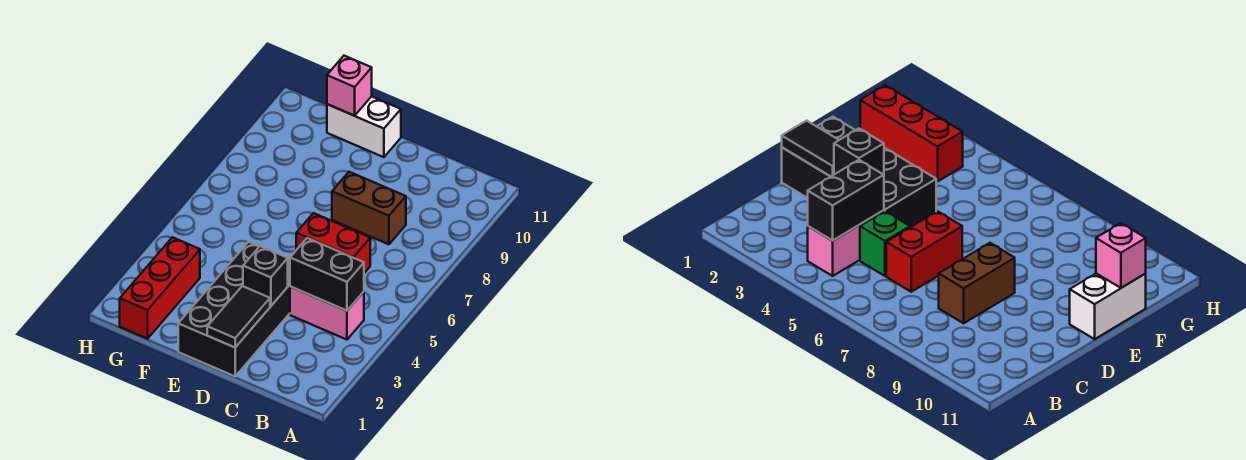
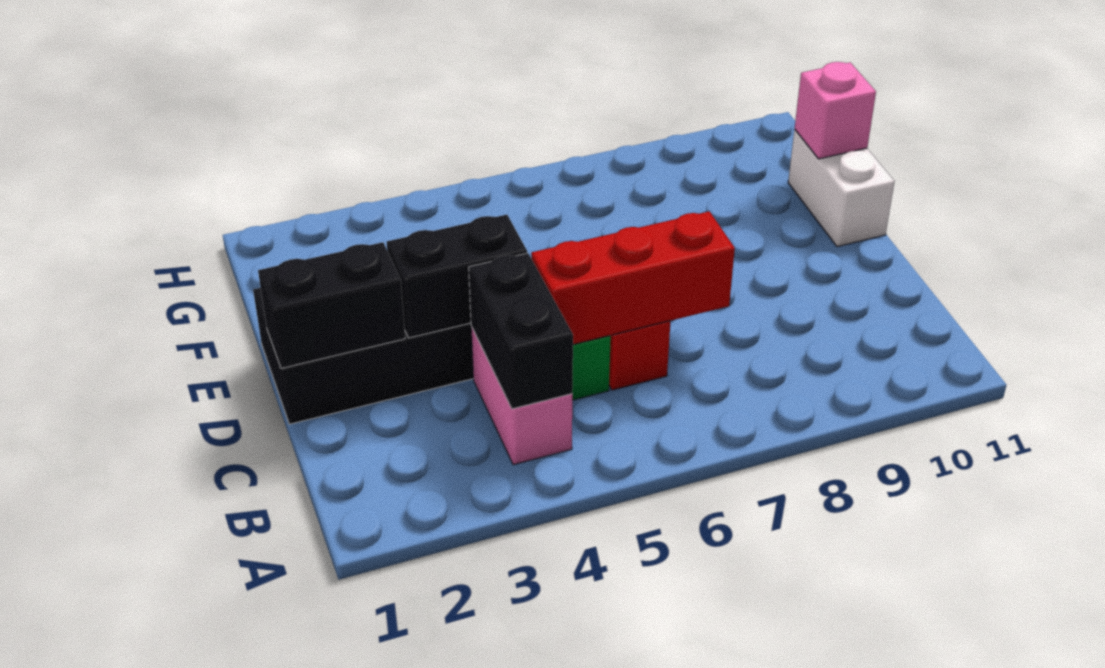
brown 1x2 brick [332,172,406,244] -> none
black 1x2 tile [207,286,270,347] -> black 1x2 brick [258,242,405,368]
black 1x1 brick [243,246,288,306] -> black 1x2 brick [387,215,527,338]
red 1x3 brick [120,237,200,339] -> red 1x3 brick moved to [531,211,735,345]

